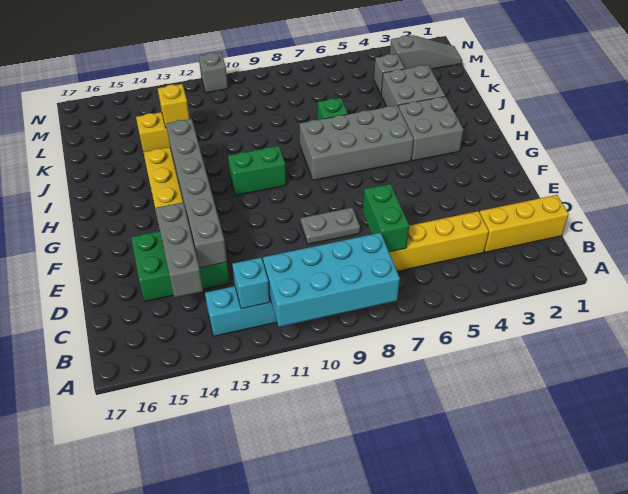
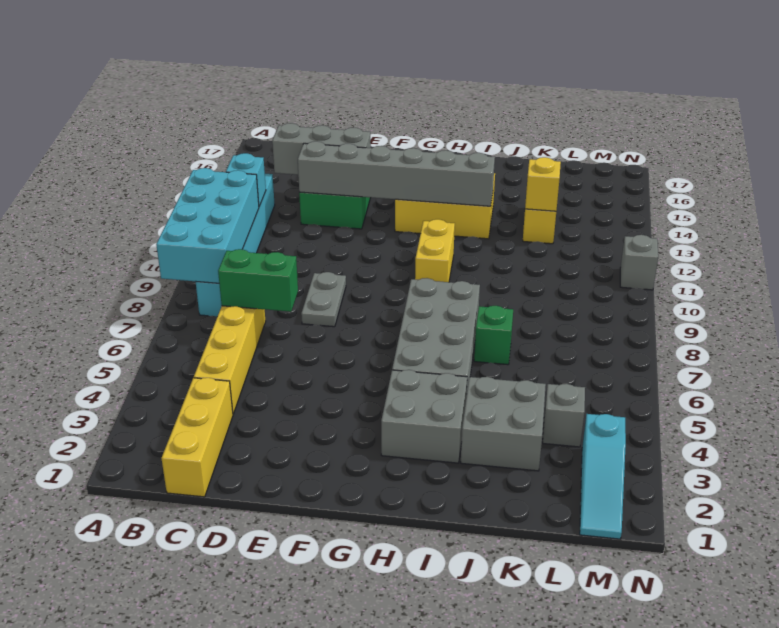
green 1x2 brick [228,146,286,195] -> yellow 1x2 brick [415,219,455,282]
grey 1x3 slope [390,35,462,69] -> cyan 1x3 slope [580,414,626,539]

